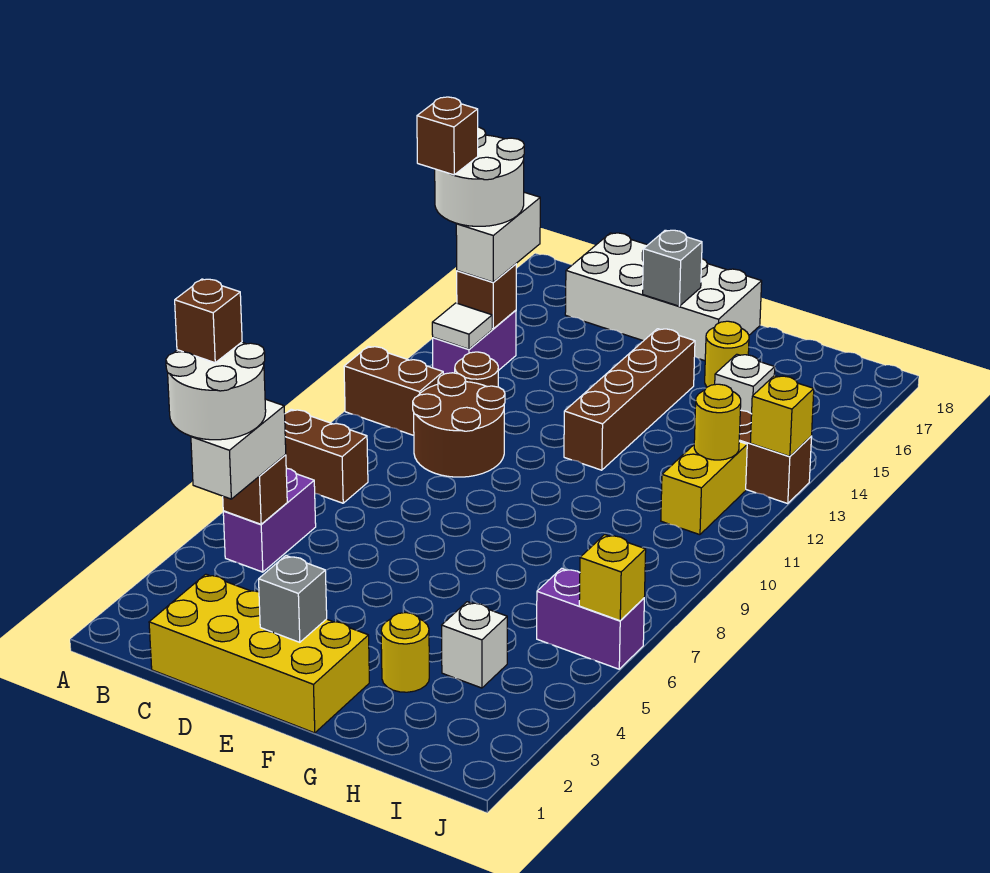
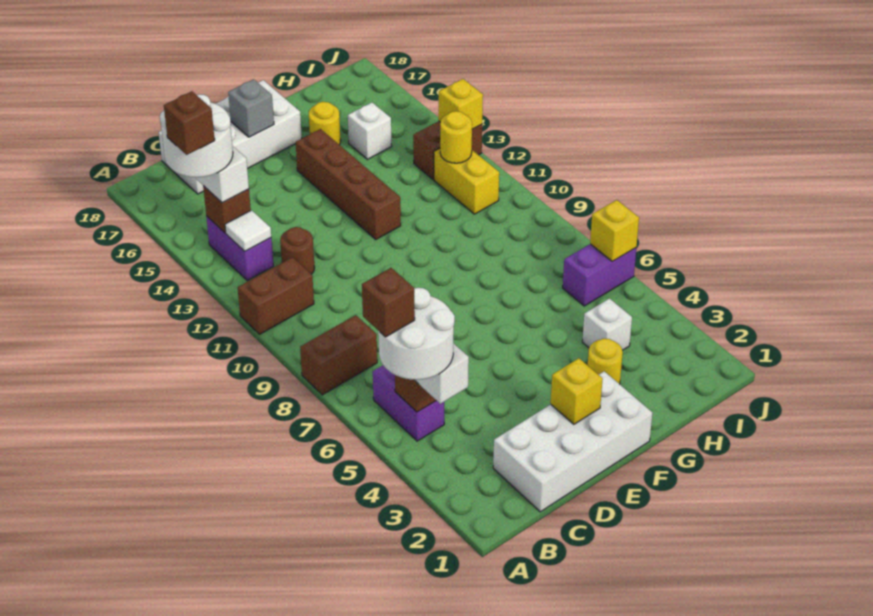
yellow 2x4 brick [149,574,369,733] -> white 2x4 brick [493,371,652,512]
brown 2x2 round brick [413,373,505,477] -> none
grey 1x1 brick [259,556,327,642] -> yellow 1x1 brick [551,358,603,424]

